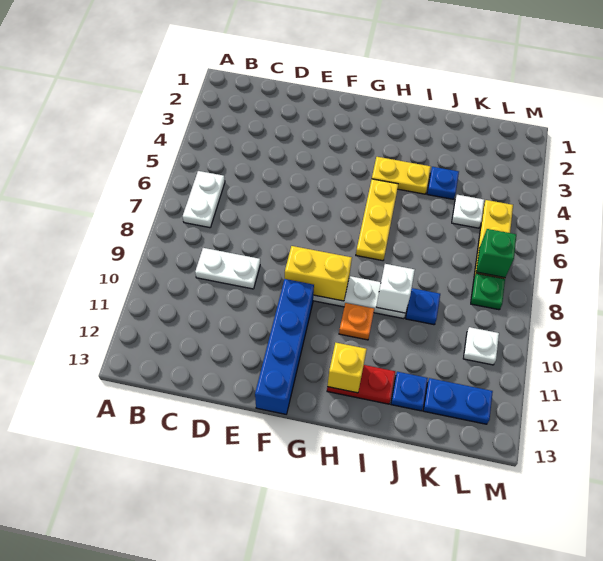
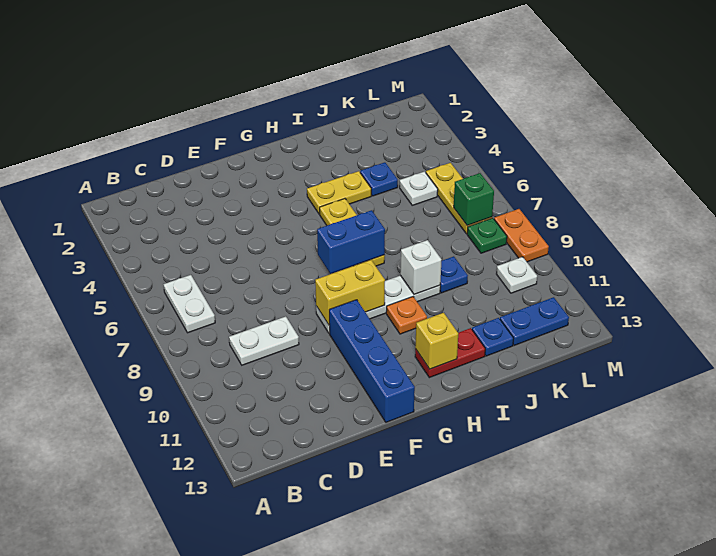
none -> blue 1x2 brick [317,210,385,274]
none -> orange 1x2 plate [494,209,549,262]

